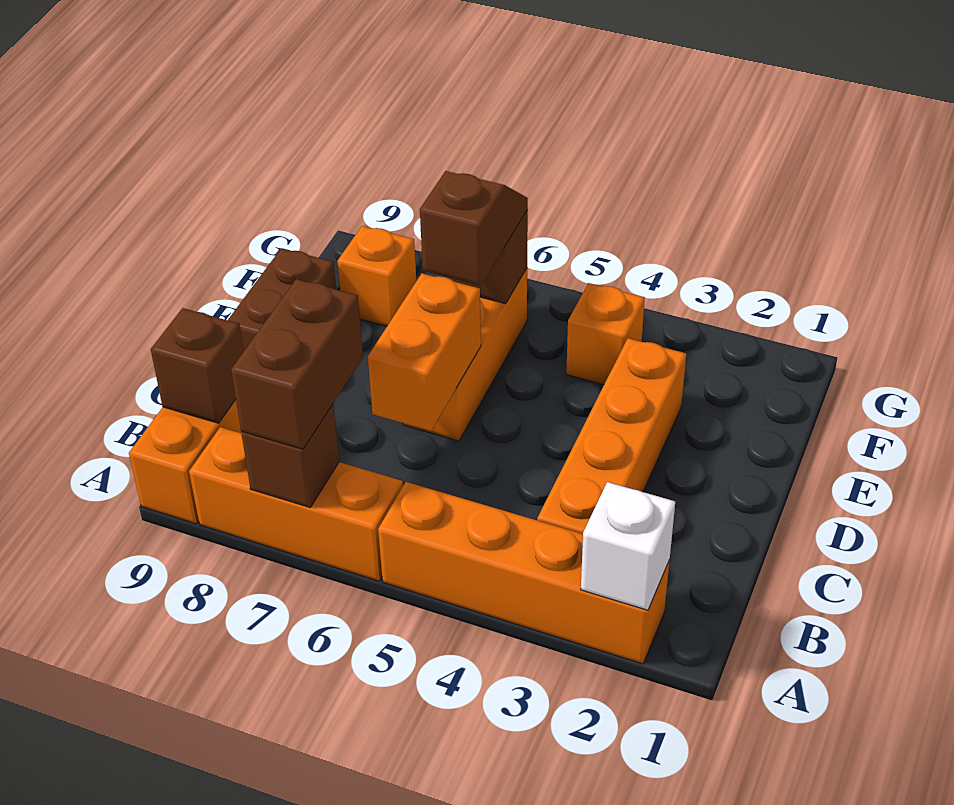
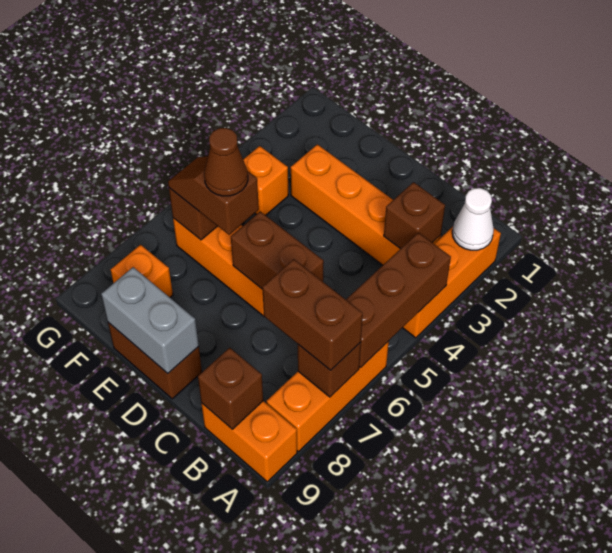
orange 1x4 brick [378,482,670,664] -> orange 1x3 brick [403,227,501,338]
white 1x1 brick [581,482,675,610] -> white 1x1 cone [452,188,494,250]
none -> brown 1x3 brick [346,233,451,368]
none -> brown 1x1 brick [384,182,445,249]
orange 1x2 brick [368,273,481,431] -> brown 1x2 brick [231,211,324,289]
none -> grey 1x2 brick [101,267,199,373]
none -> brown 1x1 cone [204,128,248,196]

